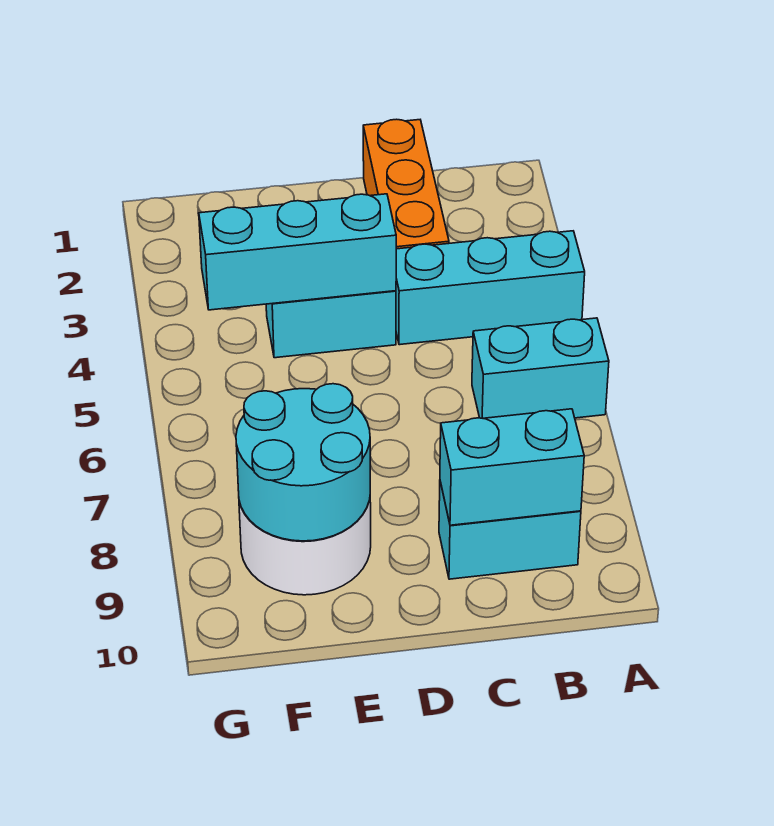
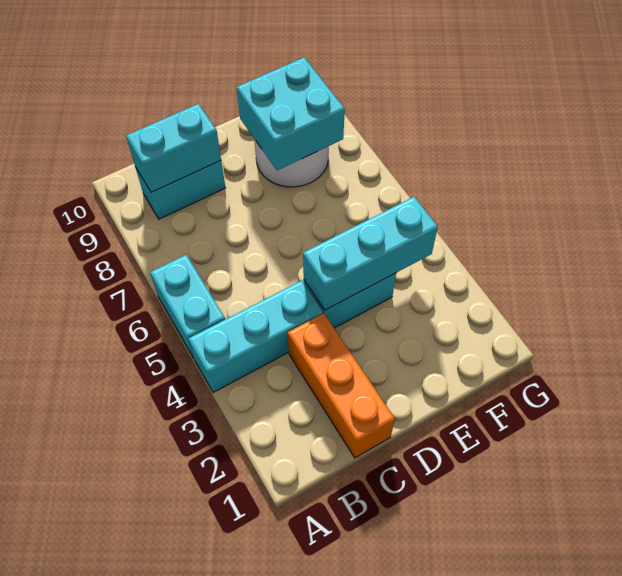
cyan 1x2 brick [472,318,609,418] -> cyan 1x2 brick turned to [150,255,225,358]
cyan 2x2 round brick [236,384,370,541] -> cyan 2x2 brick [237,57,345,170]

